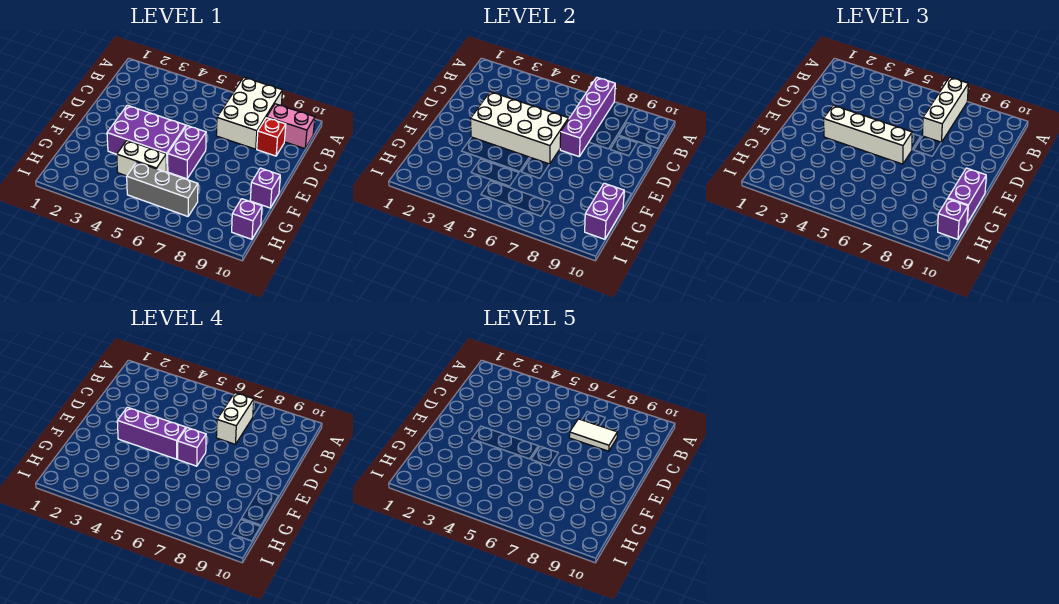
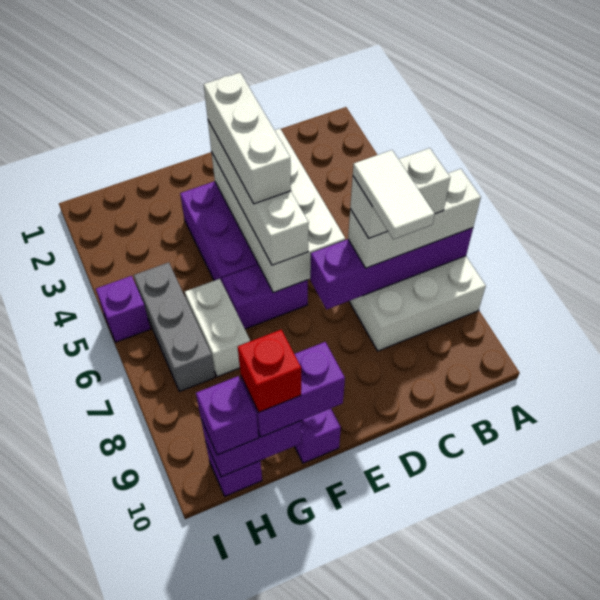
pink 1x2 brick [267,104,315,149] -> none
red 1x1 brick [257,118,286,156] -> red 1x1 brick moved to [238,330,301,412]
purple 1x3 brick [117,407,186,459] -> white 1x3 brick [204,73,291,204]
purple 1x1 brick [178,428,206,466] -> purple 1x1 brick moved to [96,276,150,342]
white 1x2 brick [117,141,166,176] -> white 1x2 brick moved to [185,279,250,377]

